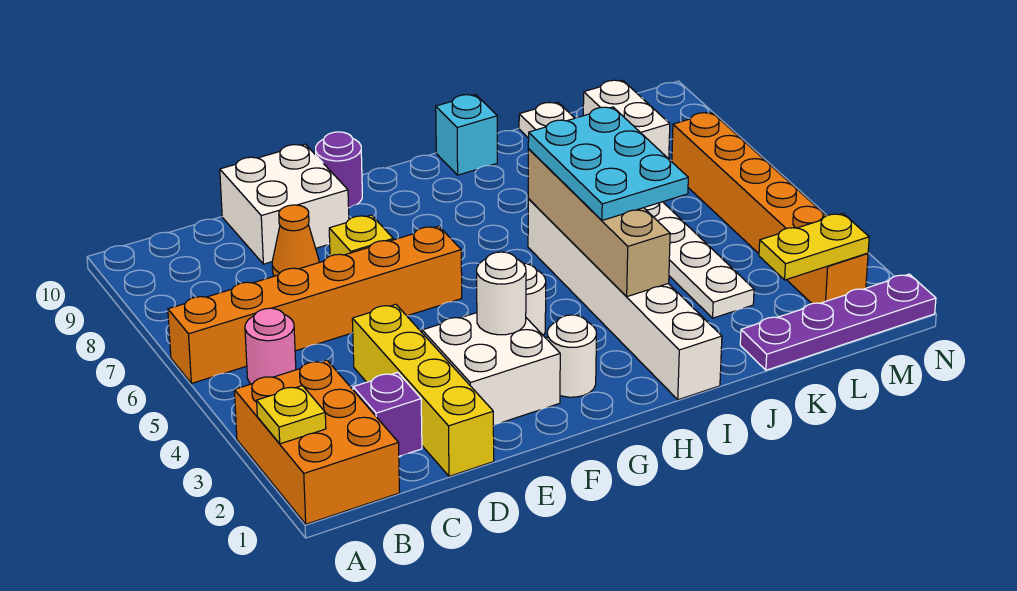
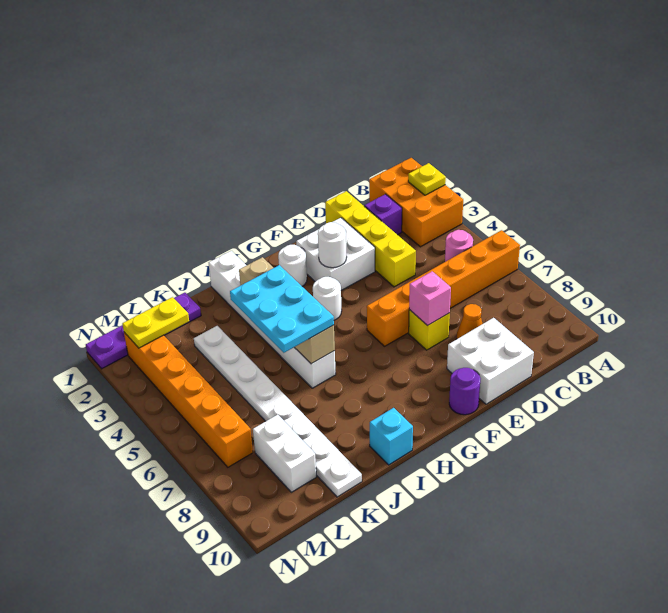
none -> pink 1x1 brick [409,271,451,326]

